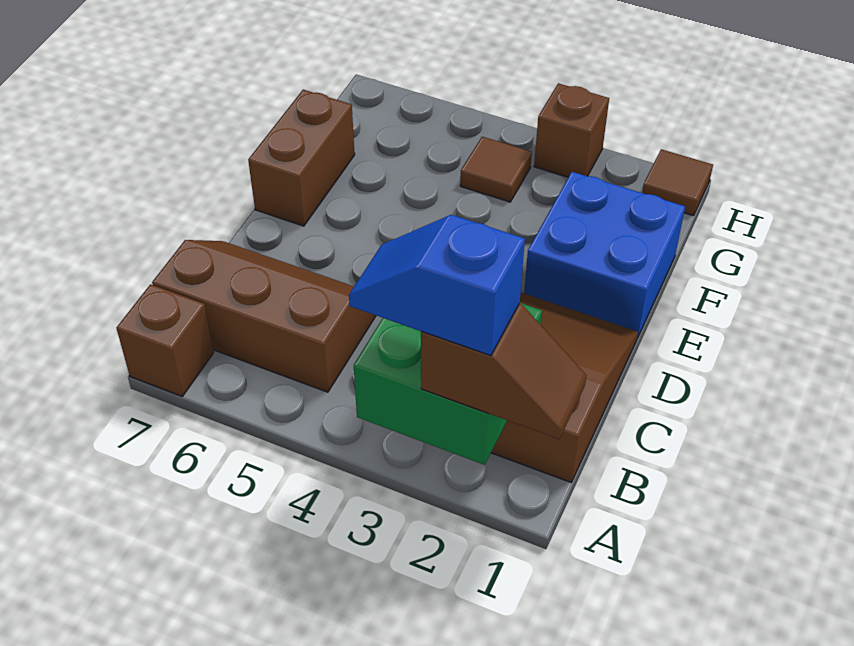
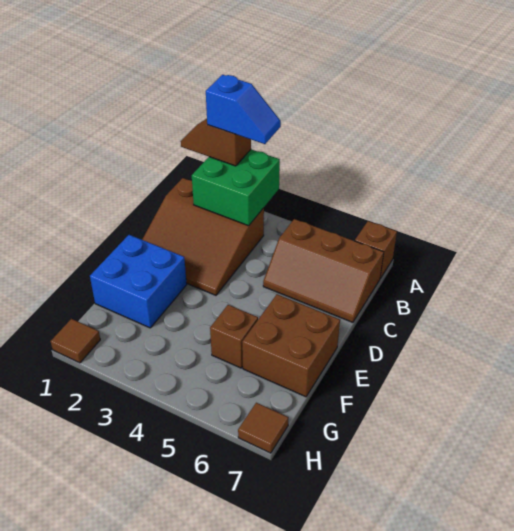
brown 1x2 brick [248,90,355,226] -> brown 2x2 brick [242,294,340,397]
brown 1x1 tile [460,137,532,202] -> brown 1x1 tile moved to [238,403,289,453]
brown 1x1 brick [534,83,609,177] -> brown 1x1 brick moved to [210,305,258,368]

